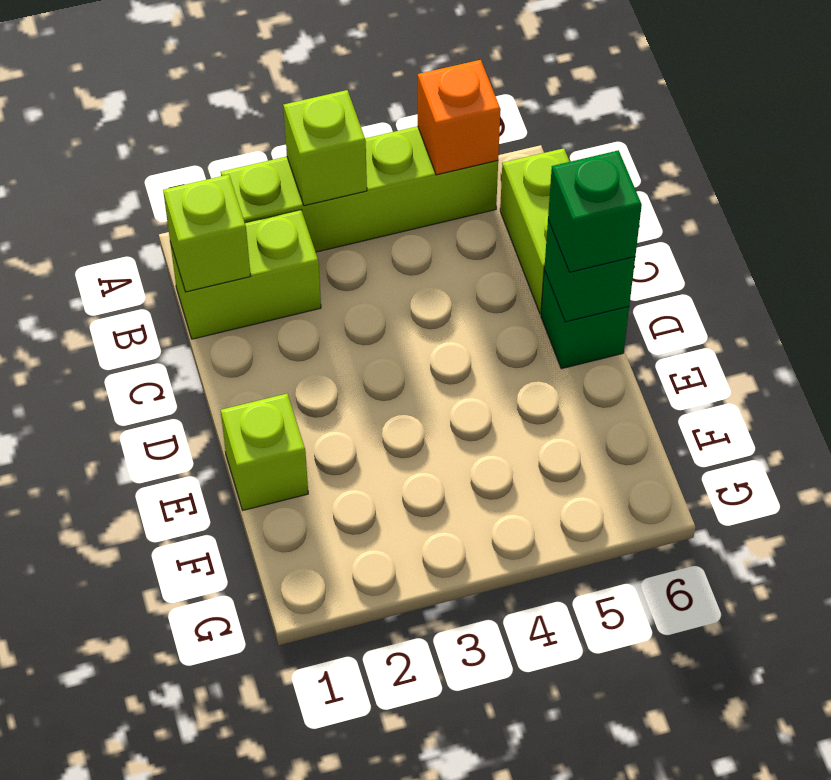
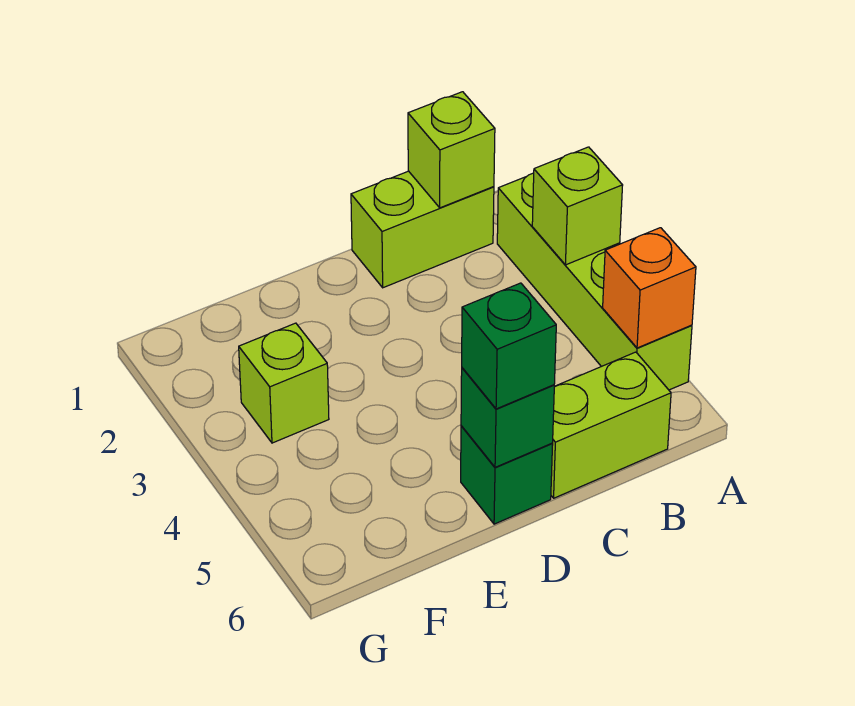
lime 1x2 brick [170,210,321,339] -> lime 1x2 brick turned to [351,171,494,288]
lime 1x1 brick [221,394,308,510] -> lime 1x1 brick moved to [239,323,329,443]

